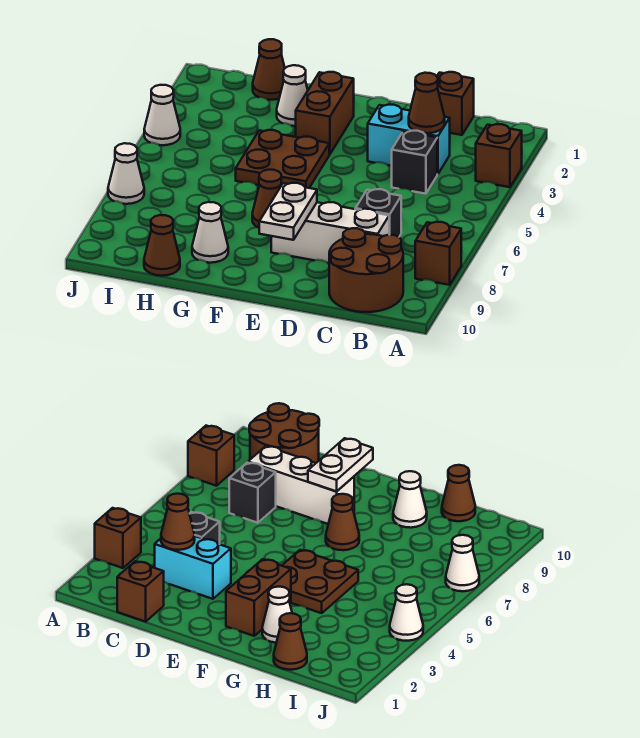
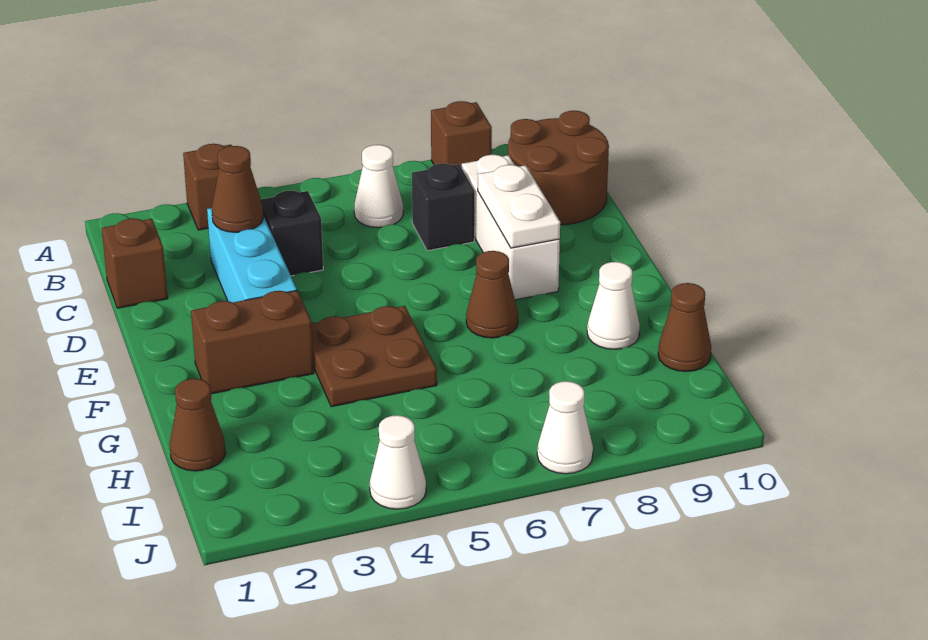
cyan 1x2 brick [368,105,450,174] -> cyan 1x3 brick [207,208,297,303]
white 1x2 plate [259,183,317,240] -> white 1x2 plate turned to [478,165,560,248]
white 1x1 cone [277,65,308,126] -> white 1x1 cone moved to [354,145,403,228]

